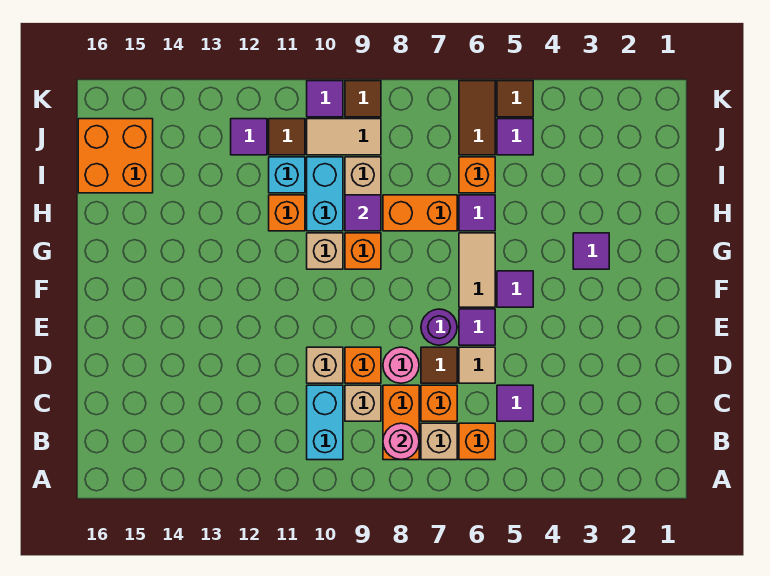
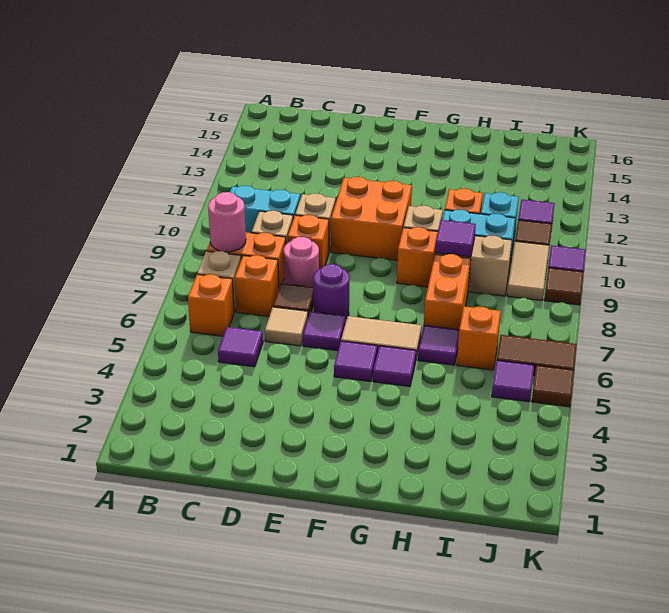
purple 1x1 tile [573,233,609,269] -> purple 1x1 tile moved to [373,346,416,386]
orange 2x2 brick [78,119,153,193] -> orange 2x2 brick moved to [331,177,412,260]

